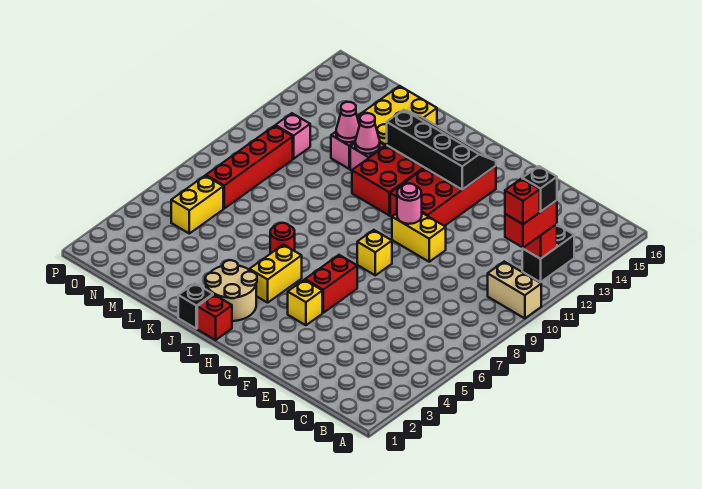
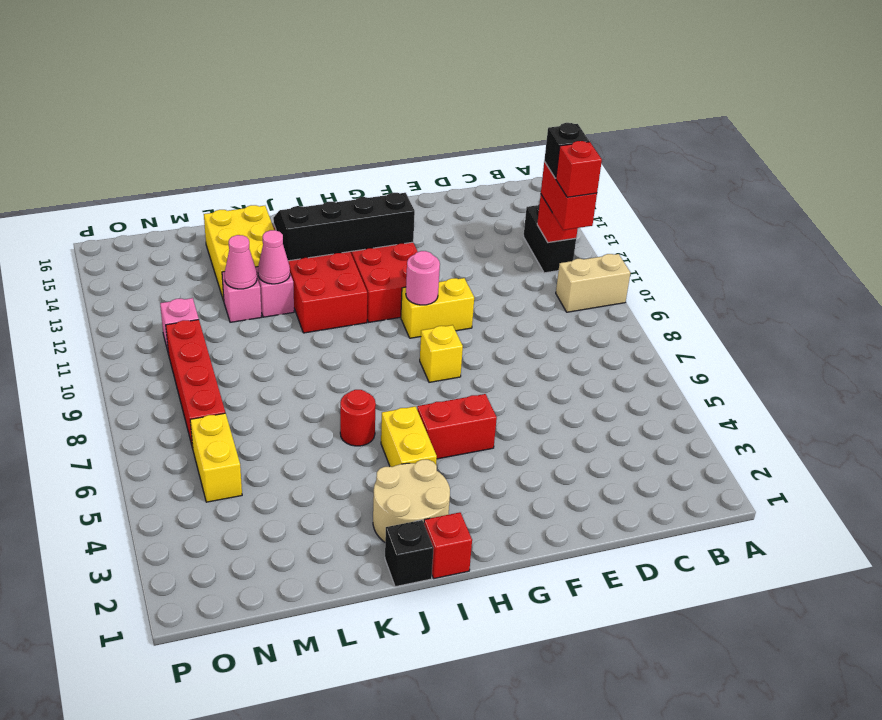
yellow 1x1 brick [288,280,322,325] -> none
red 1x2 brick [305,255,357,313] -> red 1x2 brick turned to [417,394,497,459]

